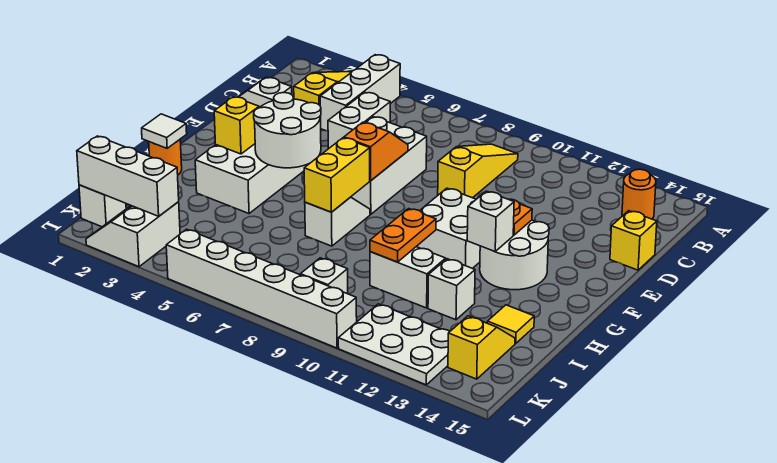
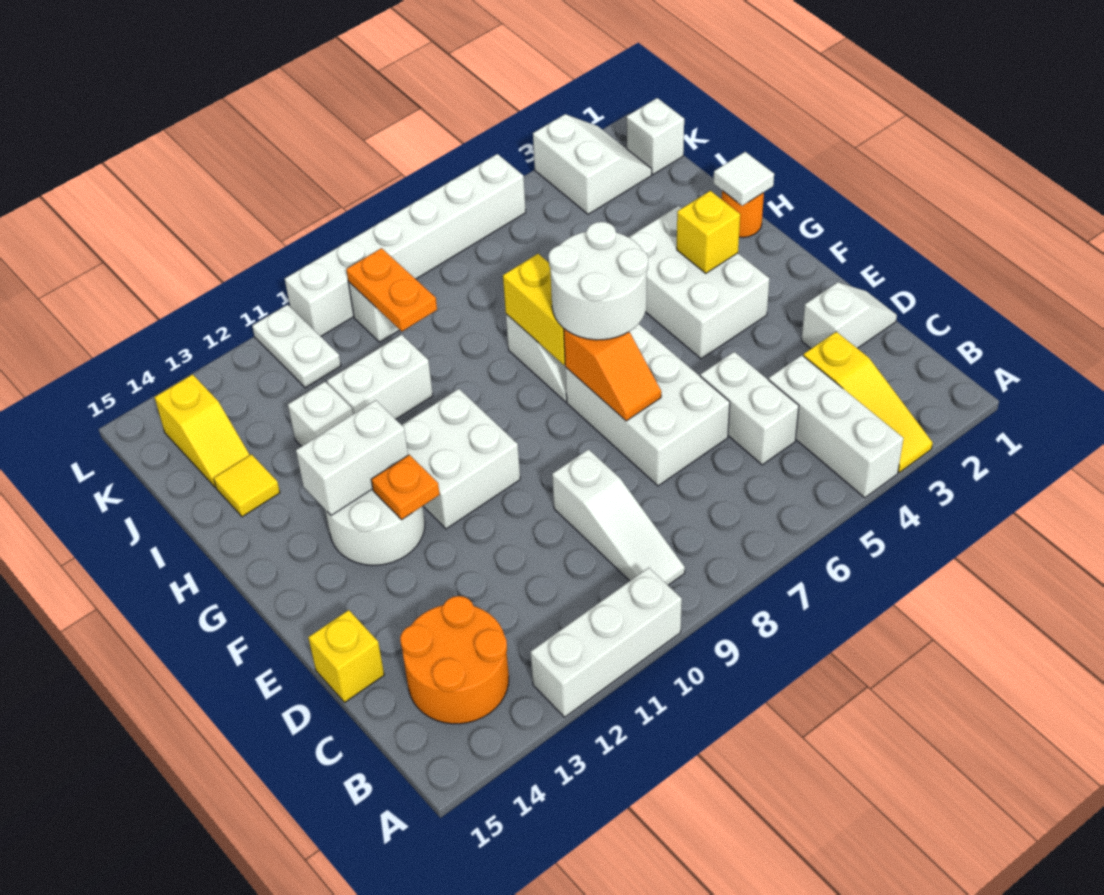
yellow 1x3 slope [438,144,518,198] -> white 1x3 slope [552,449,685,585]
orange 1x1 round brick [622,169,656,219] -> orange 2x2 round brick [400,596,509,724]
white 2x2 round brick [254,93,321,168] -> white 2x2 round brick moved to [549,222,648,340]
white 1x1 brick [467,191,514,252] -> white 1x2 brick [296,400,408,515]
orange 1x2 plate [370,209,436,262] -> orange 1x2 plate moved to [346,248,437,331]
white 1x3 brick [77,136,179,216] -> white 1x3 brick moved to [531,568,682,717]
white 2x3 plate [338,304,450,385] -> white 1x2 plate [252,305,341,388]

